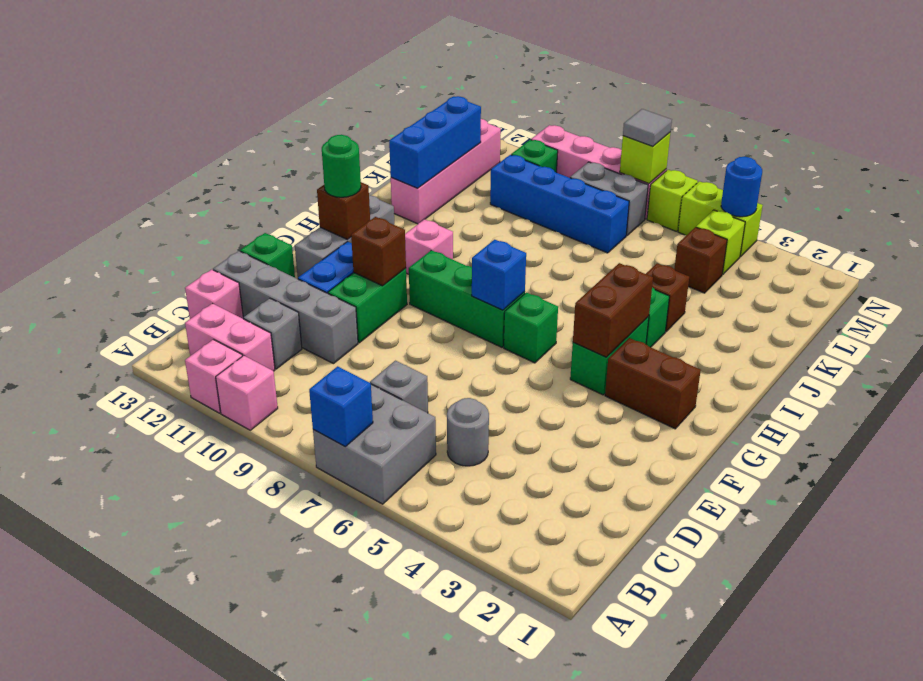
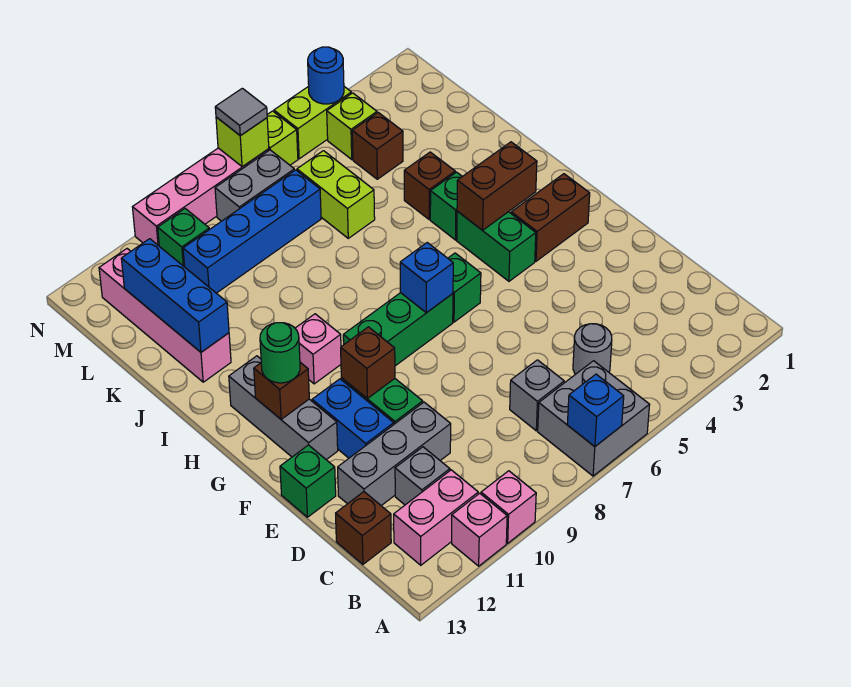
pink 1x1 brick [185,270,243,319] -> brown 1x1 brick [336,492,391,564]
grey 1x4 brick [213,251,358,364] -> grey 1x3 brick [338,402,451,506]
brown 1x2 brick [573,263,653,357] -> brown 1x2 brick turned to [457,142,537,230]
none -> lime 1x2 brick [297,151,375,238]

